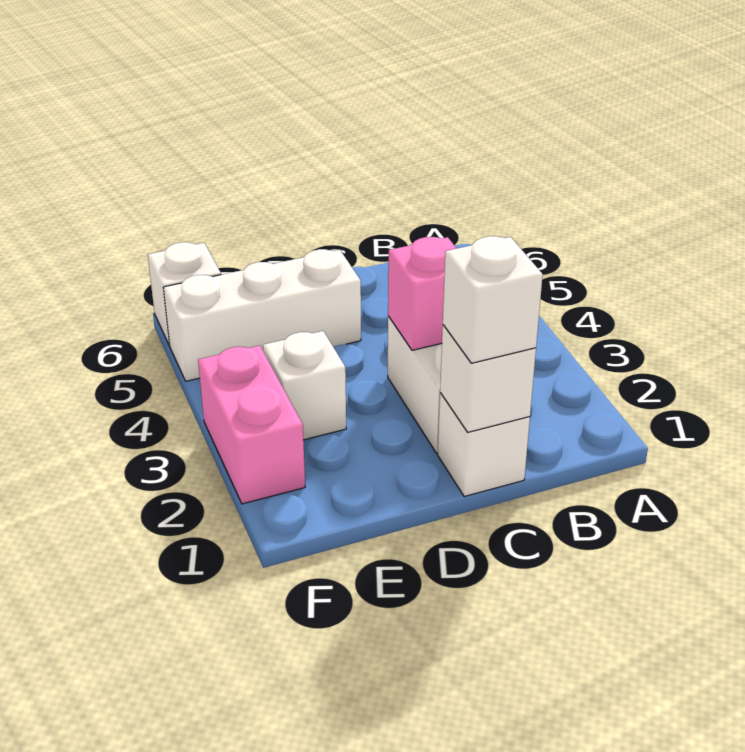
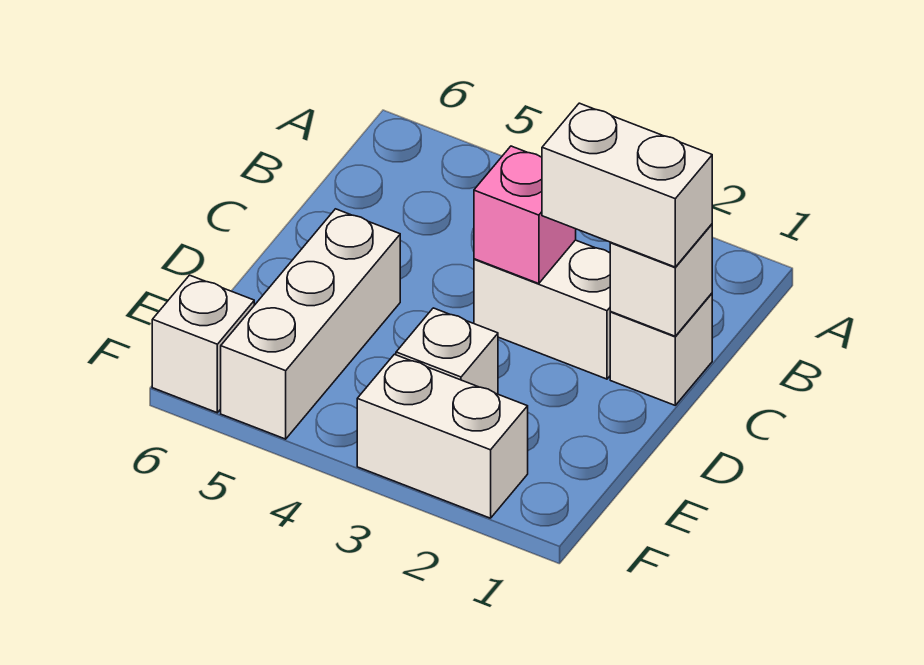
white 1x1 brick [443,236,543,363] -> white 1x2 brick [542,103,712,267]
pink 1x2 brick [198,345,305,504] -> white 1x2 brick [357,354,528,518]

